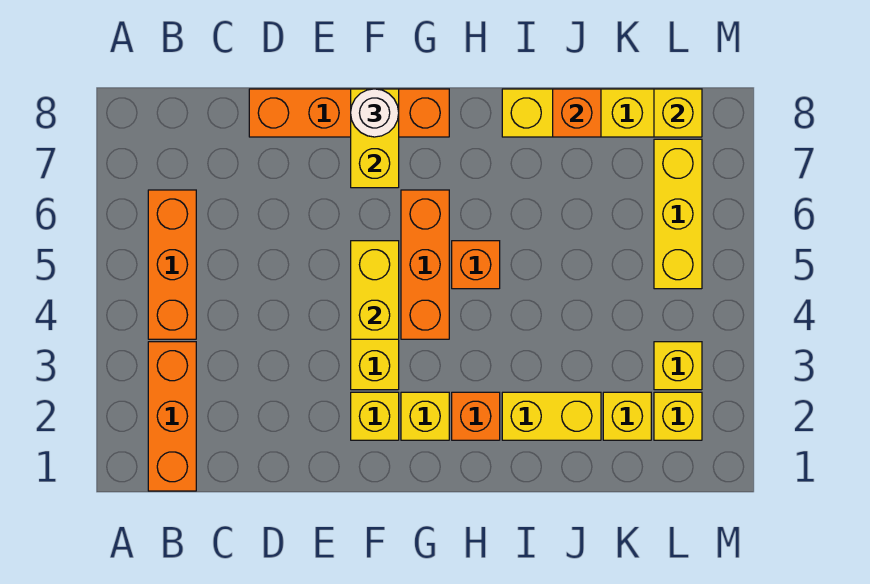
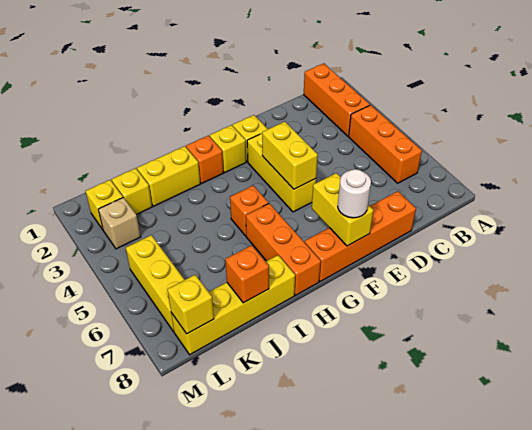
orange 1x3 brick [401,190,449,339] -> orange 1x3 brick moved to [246,203,321,295]
yellow 1x1 brick [654,342,702,390] -> tan 1x1 brick [98,197,141,249]

